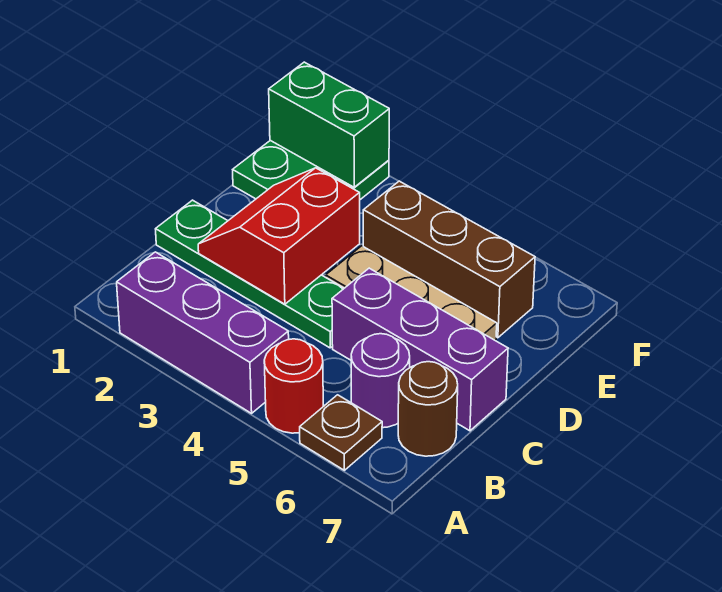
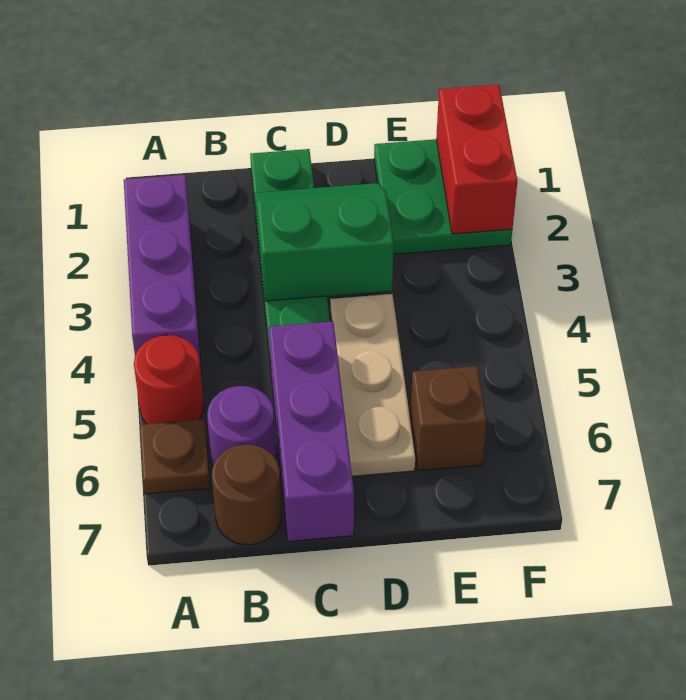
red 2x2 slope [198,168,360,304] -> green 2x2 slope [255,183,394,301]
brown 1x3 brick [363,181,535,338] -> brown 1x1 brick [410,366,487,471]
green 1x2 brick [269,62,389,187] -> red 1x2 brick [436,85,517,234]

